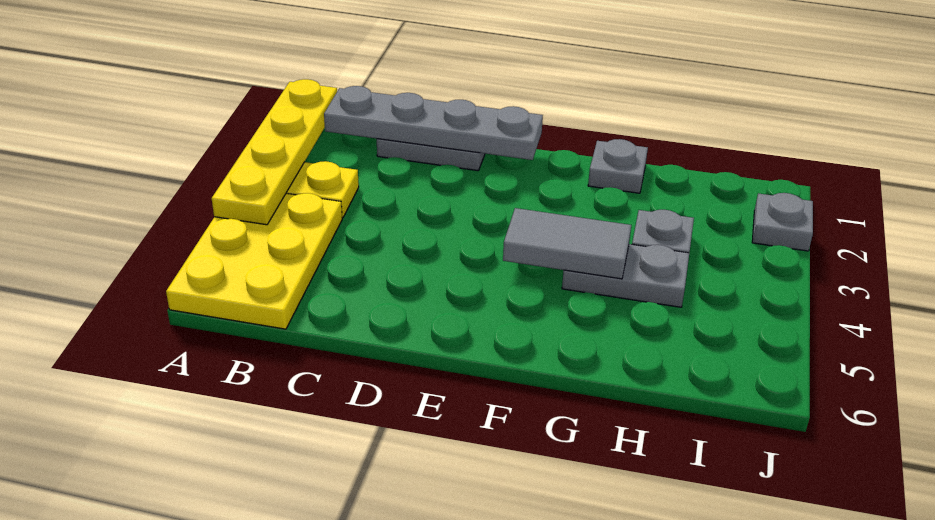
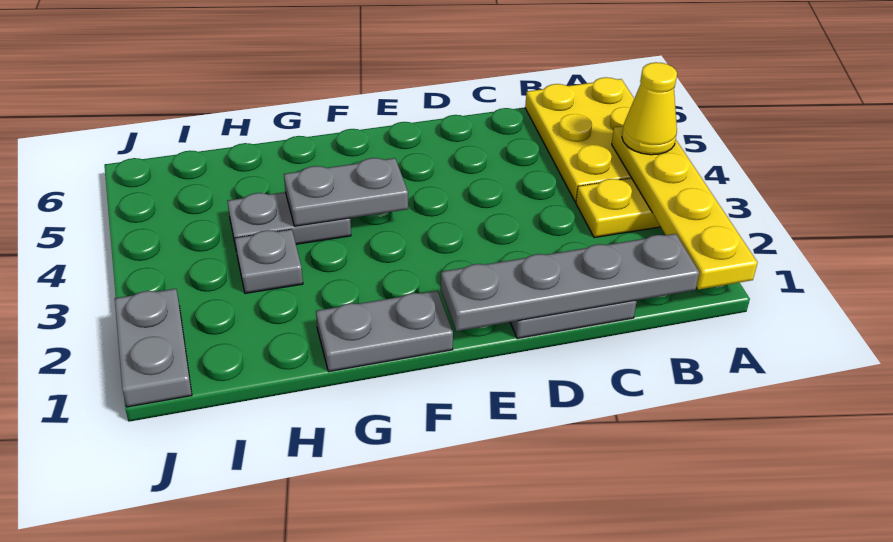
none -> yellow 1x1 cone [622,62,677,155]
grey 1x2 tile [503,208,631,279] -> grey 1x2 plate [284,158,408,226]
grey 1x1 plate [588,139,648,193] -> grey 1x2 plate [316,291,453,372]
grey 1x1 plate [752,193,813,251] -> grey 1x2 plate [115,289,192,407]

